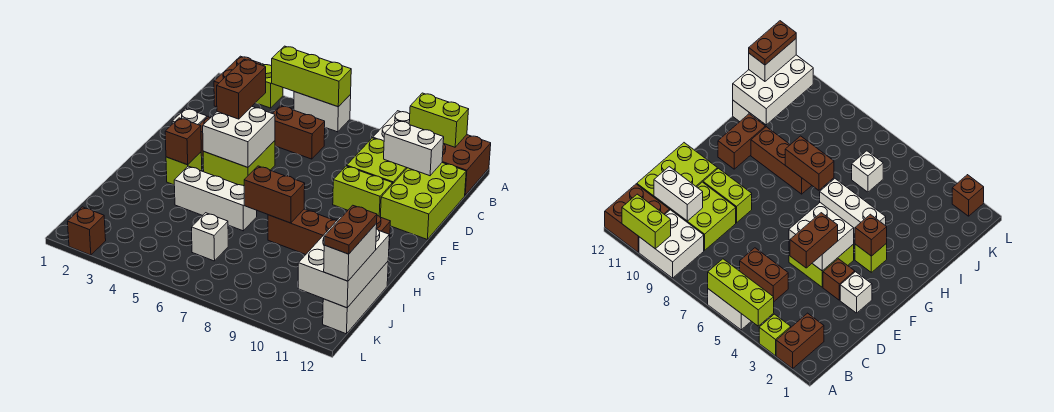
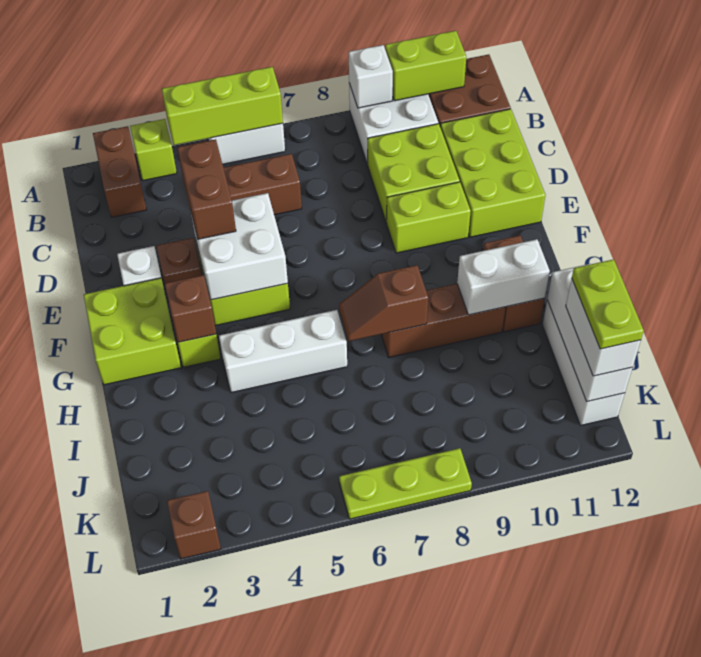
white 1x2 brick [384,121,444,176] -> white 1x2 brick moved to [457,239,550,315]
none -> lime 2x2 brick [84,278,181,385]
brown 1x2 brick [244,166,305,223] -> brown 1x2 slope [339,265,428,341]
white 2x3 brick [298,217,389,308] -> white 1x3 brick [547,264,633,401]
white 1x1 brick [192,213,228,261] -> white 1x1 brick moved to [349,45,393,108]
brown 1x2 plate [324,205,377,254] -> lime 1x2 plate [572,259,644,349]
none -> lime 1x3 plate [339,448,472,519]

